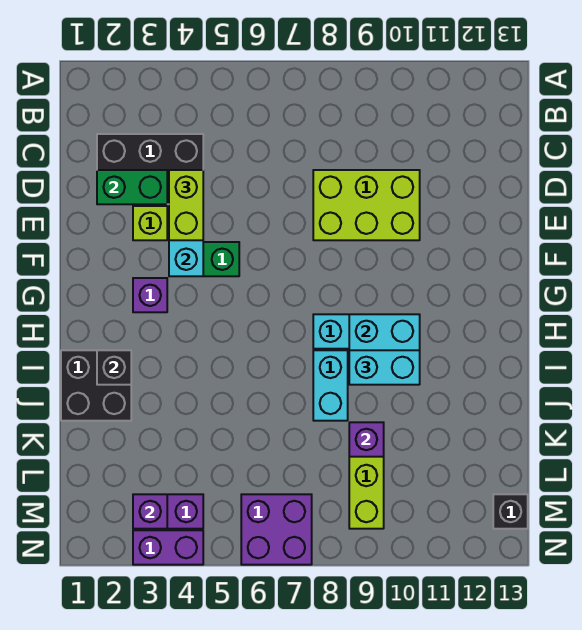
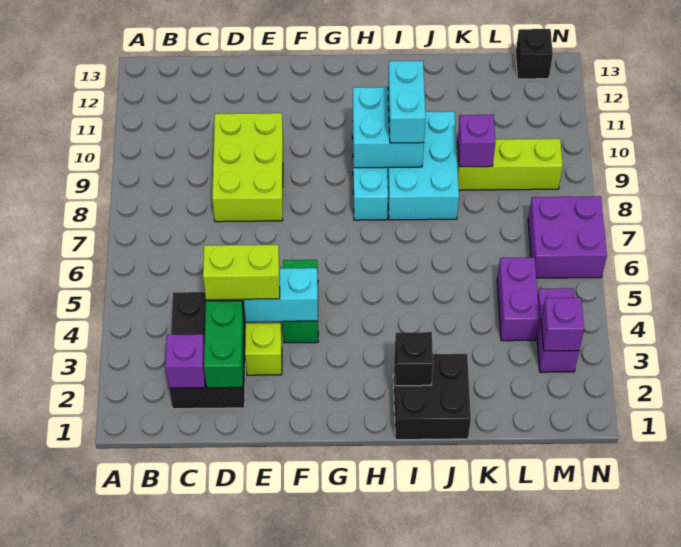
purple 1x1 brick [133,278,167,312] -> purple 1x1 brick moved to [165,334,205,388]
cyan 1x2 brick [313,350,348,421] -> cyan 2x3 brick [387,111,459,220]
purple 1x2 brick [133,530,203,565] -> purple 1x2 brick moved to [497,258,539,341]

